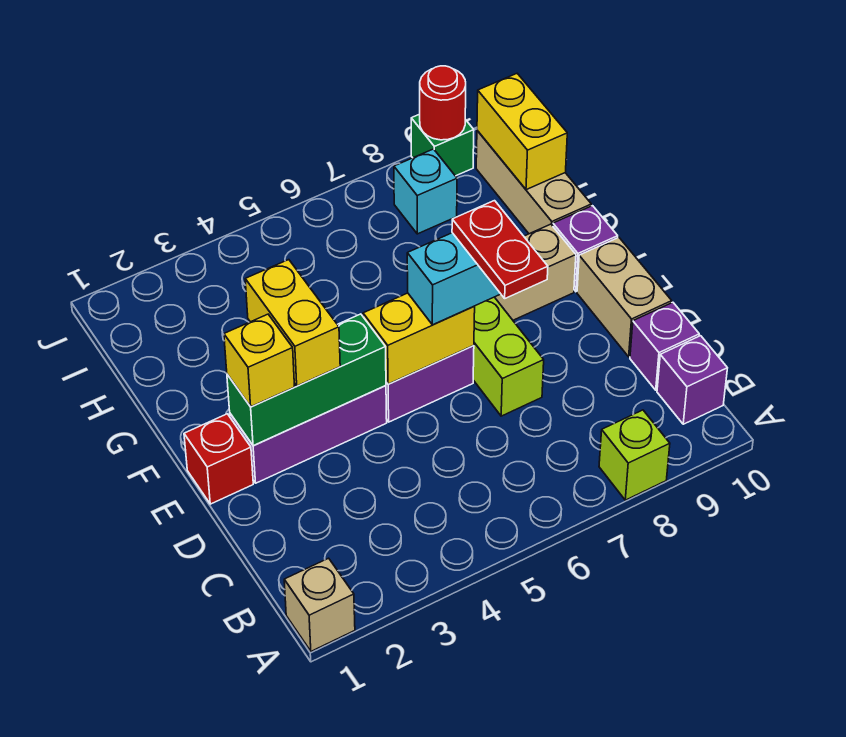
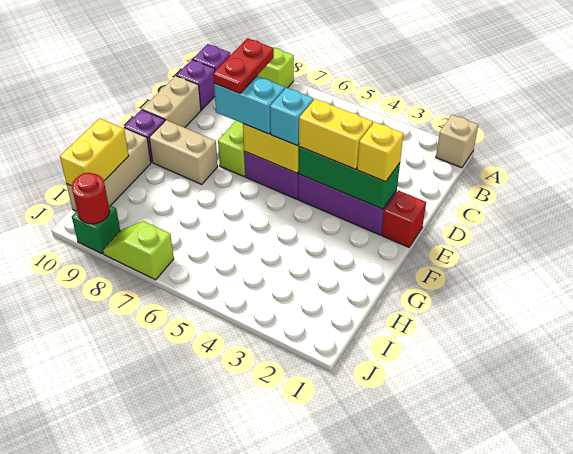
yellow 1x2 brick [245,260,340,386] -> yellow 1x2 brick turned to [299,99,373,169]
cyan 1x1 brick [394,149,457,234] -> cyan 1x1 brick moved to [270,88,314,146]
none -> lime 1x2 slope [103,221,174,280]

